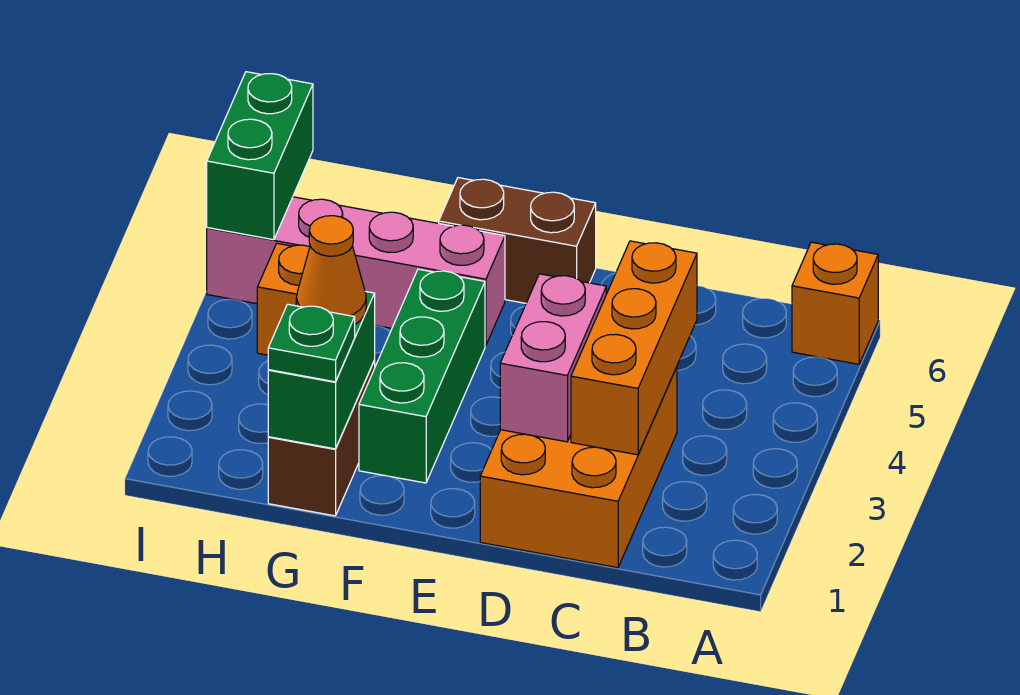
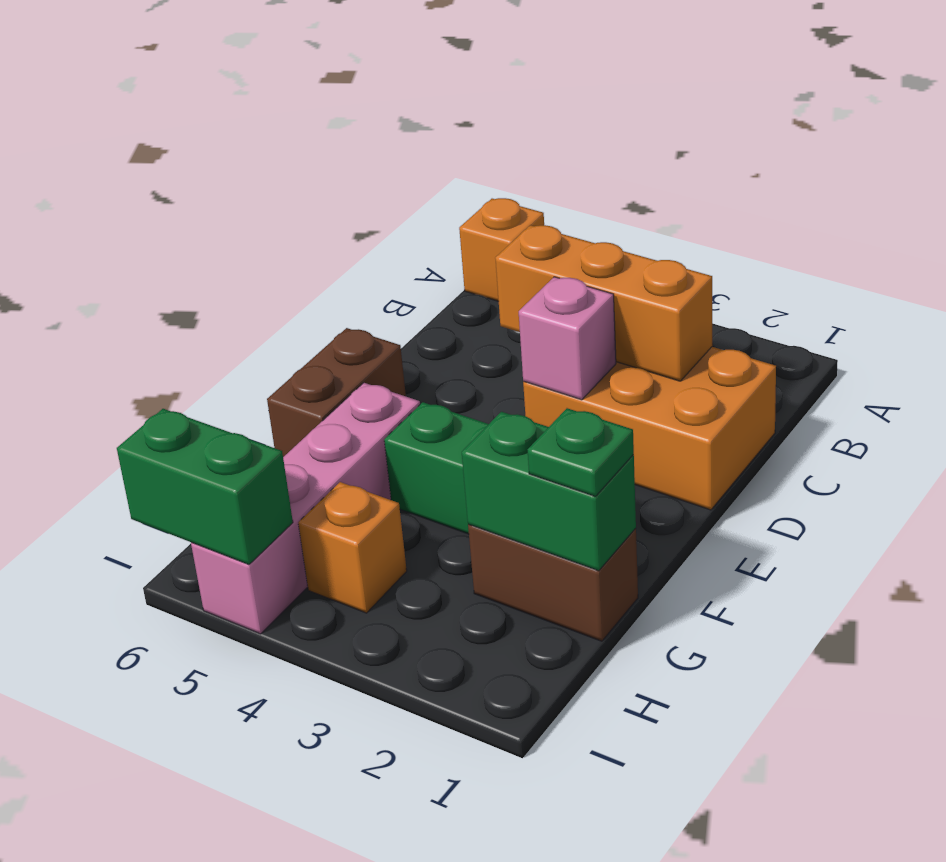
pink 1x2 brick [500,274,606,442] -> pink 1x1 brick [519,277,616,400]
orange 1x1 cone [296,216,366,324] -> none

